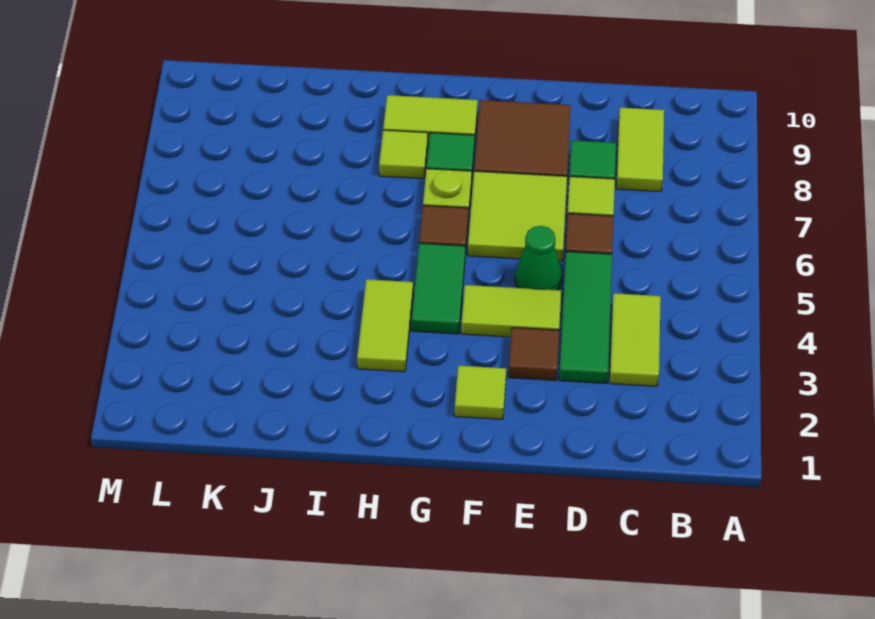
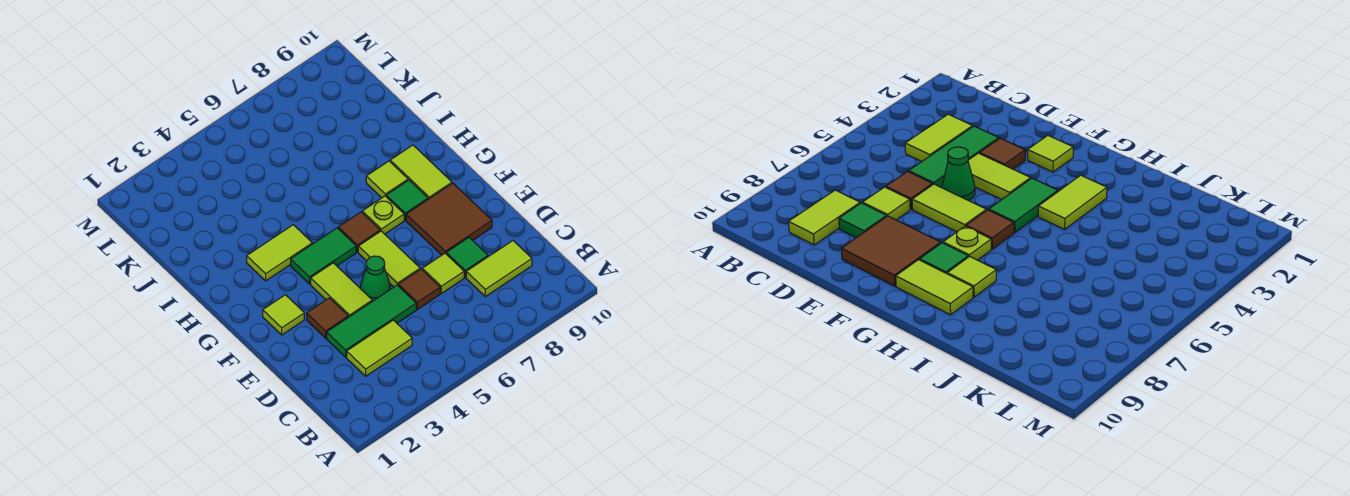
lime 2x2 tile [468,171,567,261] -> lime 1x2 tile [358,231,420,287]

